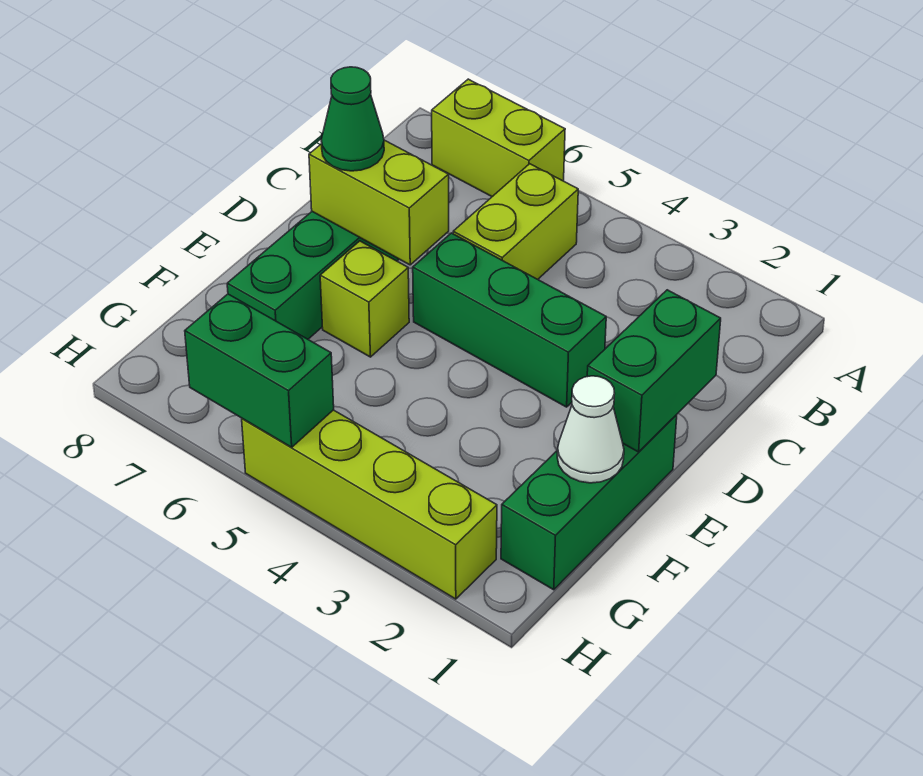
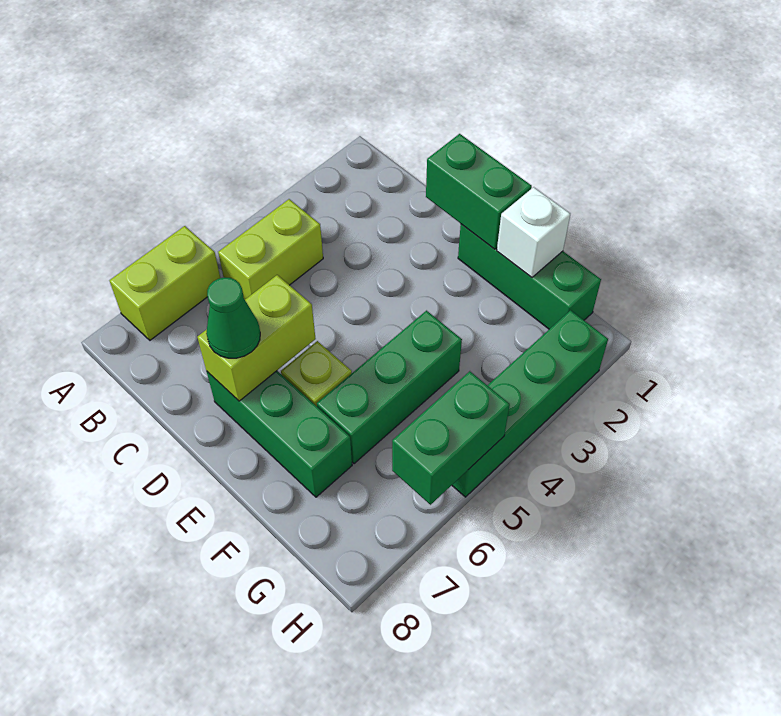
lime 1x2 brick [453,164,578,279] -> lime 1x2 brick turned to [218,199,323,299]
green 1x3 brick [413,233,606,407] -> green 1x3 brick moved to [317,311,462,464]
white 1x1 cone [557,376,624,483] -> white 1x1 brick [497,187,570,277]
lime 1x4 brick [242,410,497,599] -> green 1x4 brick [452,310,608,497]

